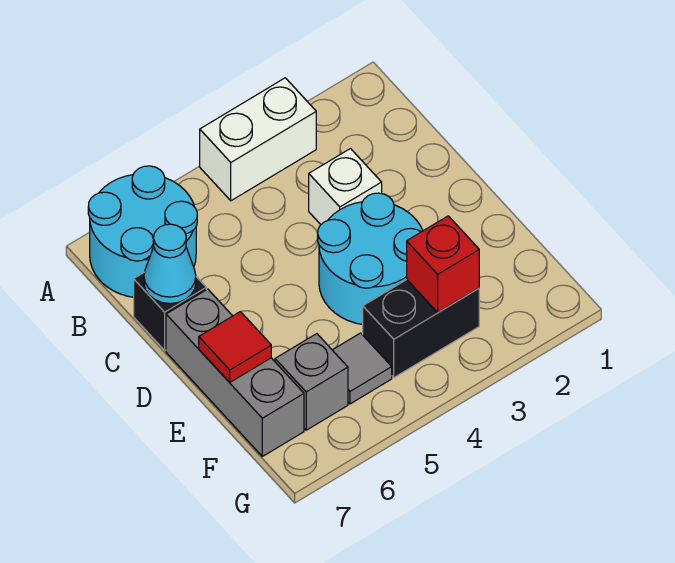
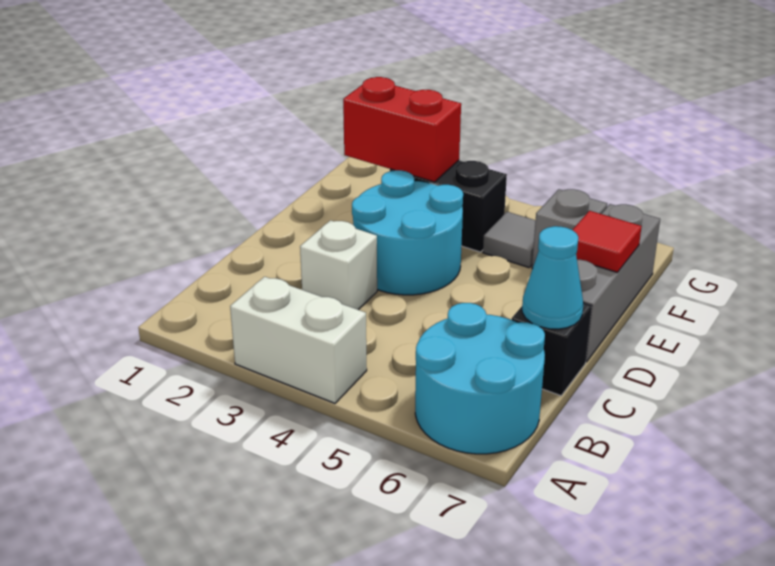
red 1x1 brick [407,216,479,312] -> red 1x2 brick [343,77,461,182]

